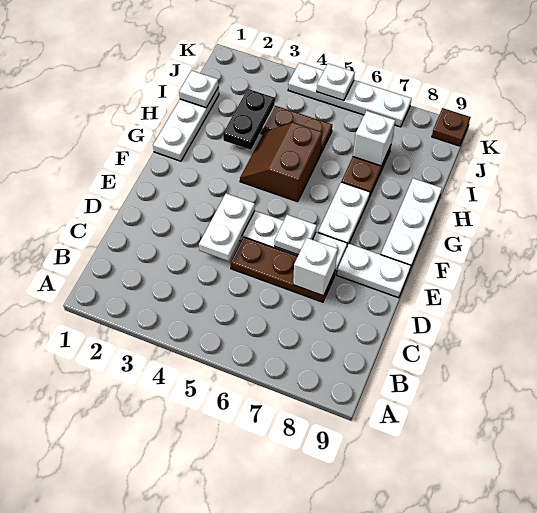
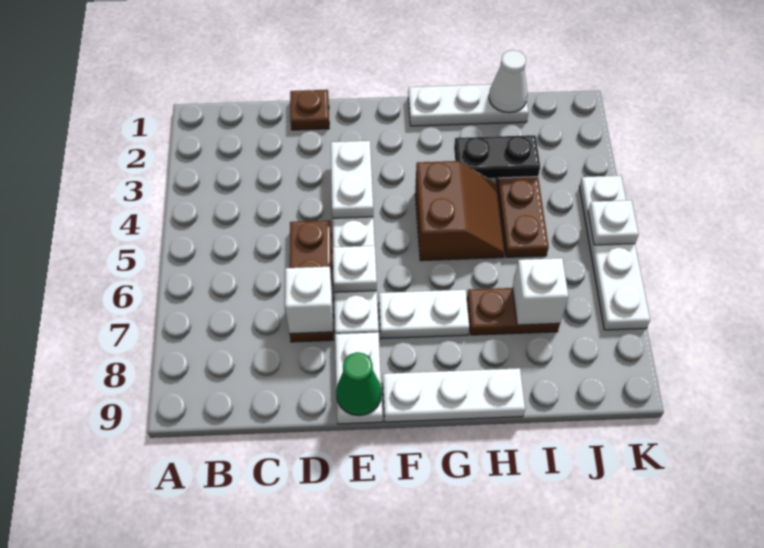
white 1x2 plate [199,193,255,261] -> white 1x2 plate turned to [331,141,373,218]
none -> green 1x1 cone [336,352,382,416]
brown 2x2 slope [240,122,322,202] -> brown 2x2 slope turned to [415,161,505,261]
white 1x1 plate [179,71,218,108] -> white 1x1 cone [489,50,527,113]
brown 1x1 plate [432,108,470,146] -> brown 1x1 plate moved to [290,90,329,130]

